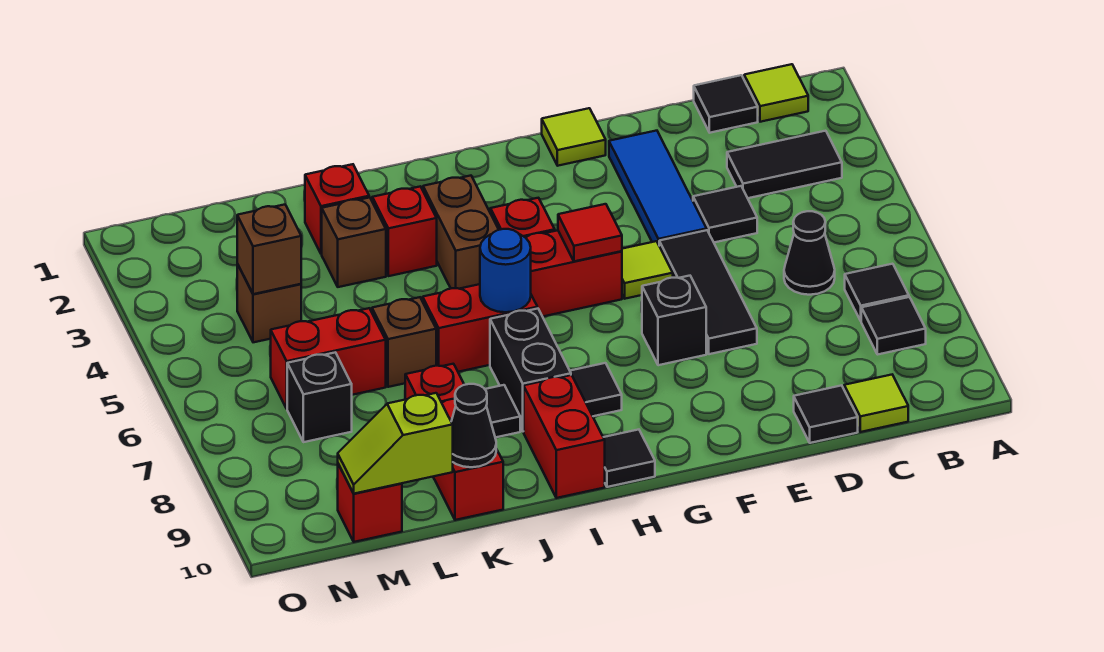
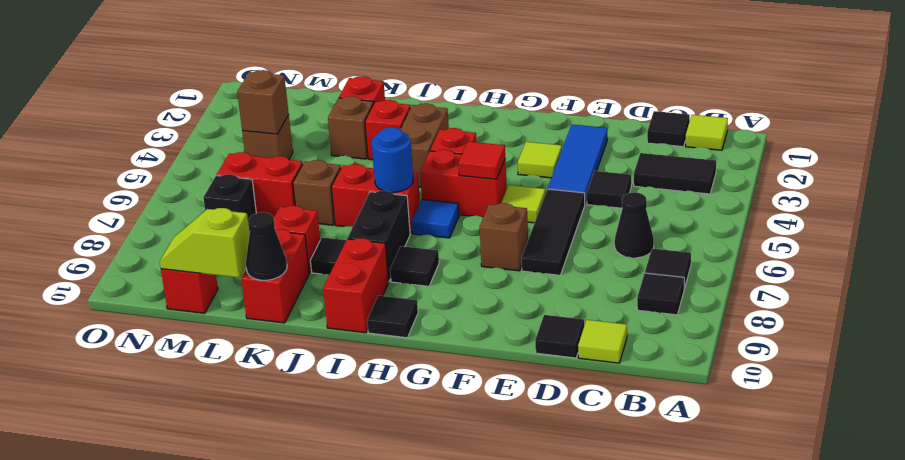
lime 1x1 tile [542,108,606,166] -> lime 1x1 tile moved to [518,142,562,178]
black 1x1 brick [642,276,706,365] -> brown 1x1 brick [480,203,528,271]
none -> blue 1x1 tile [412,200,459,238]

